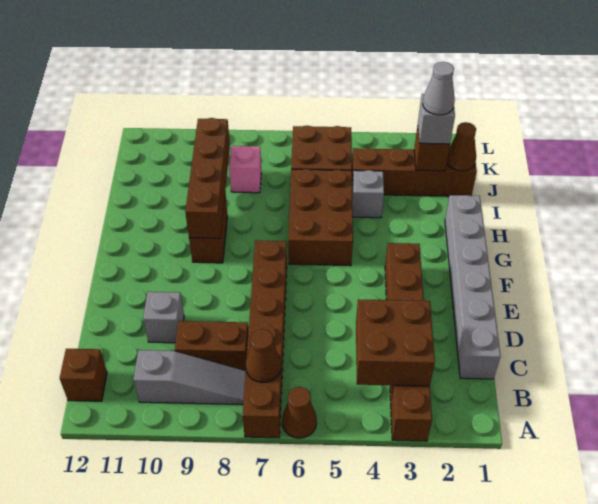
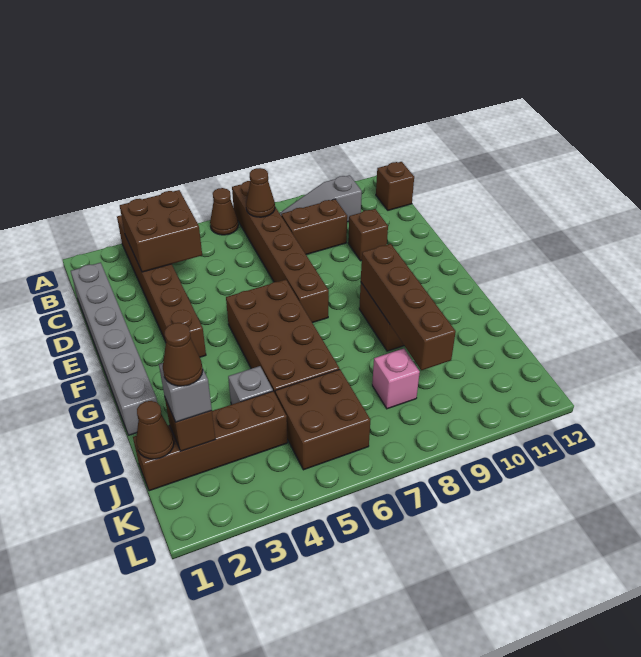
grey 1x1 brick [143,292,184,343] -> brown 1x1 brick [348,209,388,261]
brown 2x3 brick [288,169,353,266] -> brown 2x4 brick [226,280,339,393]
grey 1x1 cone [423,62,455,115] -> brown 1x1 cone [163,323,203,386]

